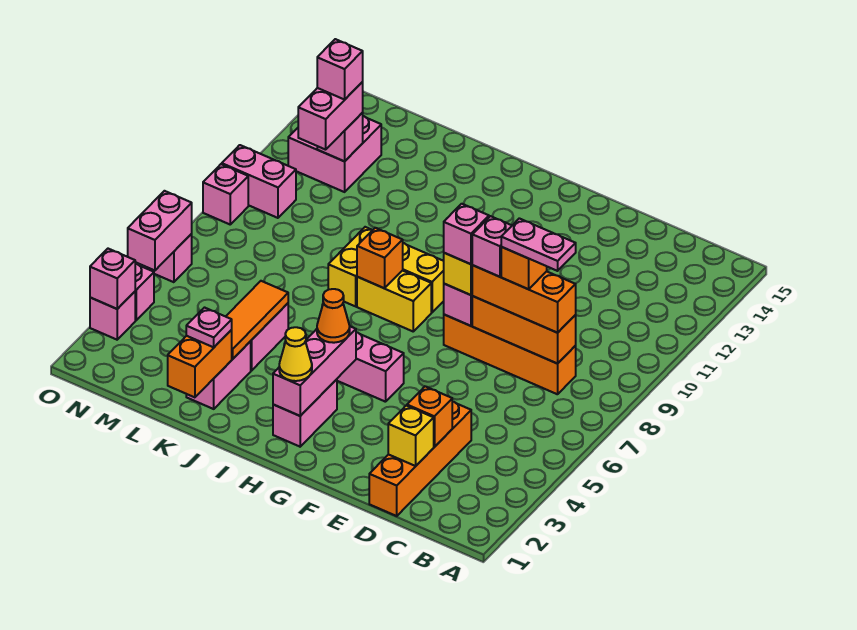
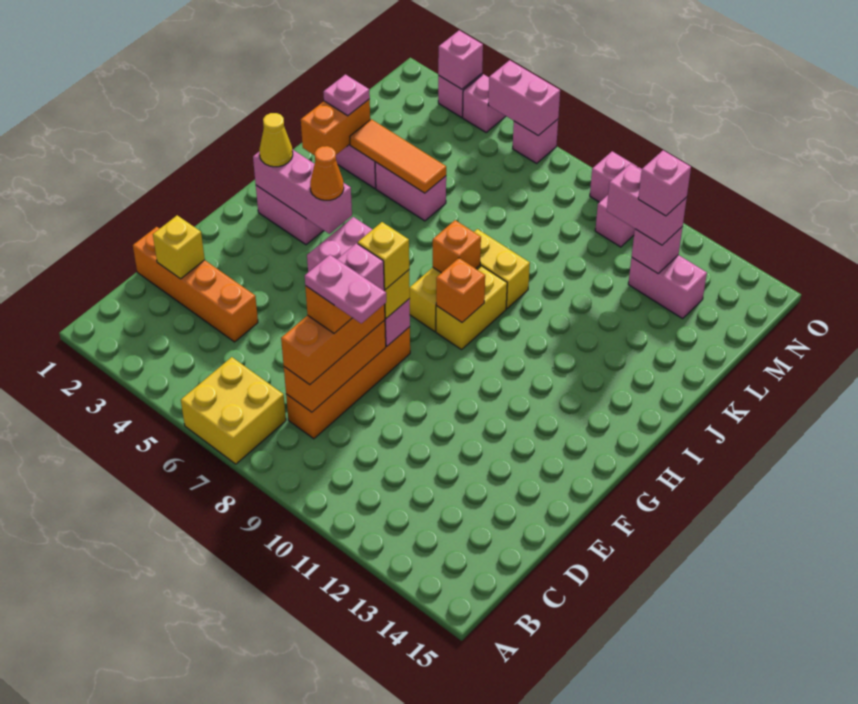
none -> yellow 2x2 brick [181,357,286,464]
pink 1x2 plate [501,218,576,271] -> pink 1x2 plate turned to [305,255,386,323]
orange 1x1 brick [407,386,452,447] -> orange 1x1 brick moved to [436,258,485,322]
pink 1x1 brick [444,204,489,264] -> yellow 1x1 brick [358,222,409,290]
orange 1x2 brick [168,330,232,397] -> orange 1x2 brick turned to [301,99,370,156]
pink 2x2 brick [288,116,381,192] -> pink 1x2 brick [628,255,707,319]

